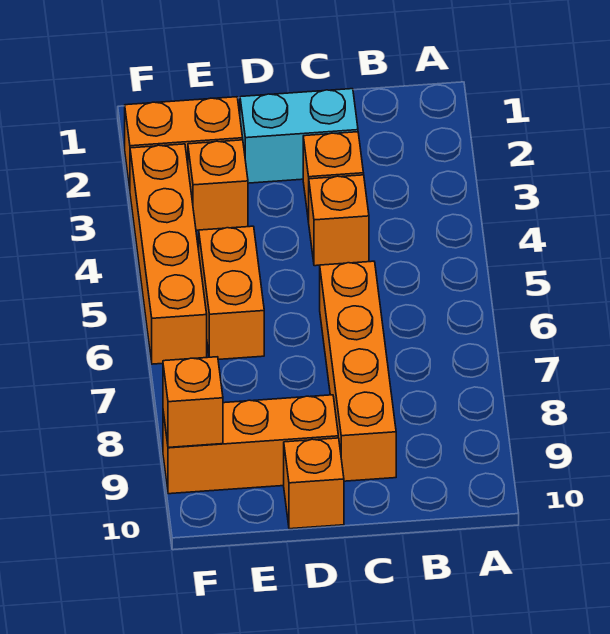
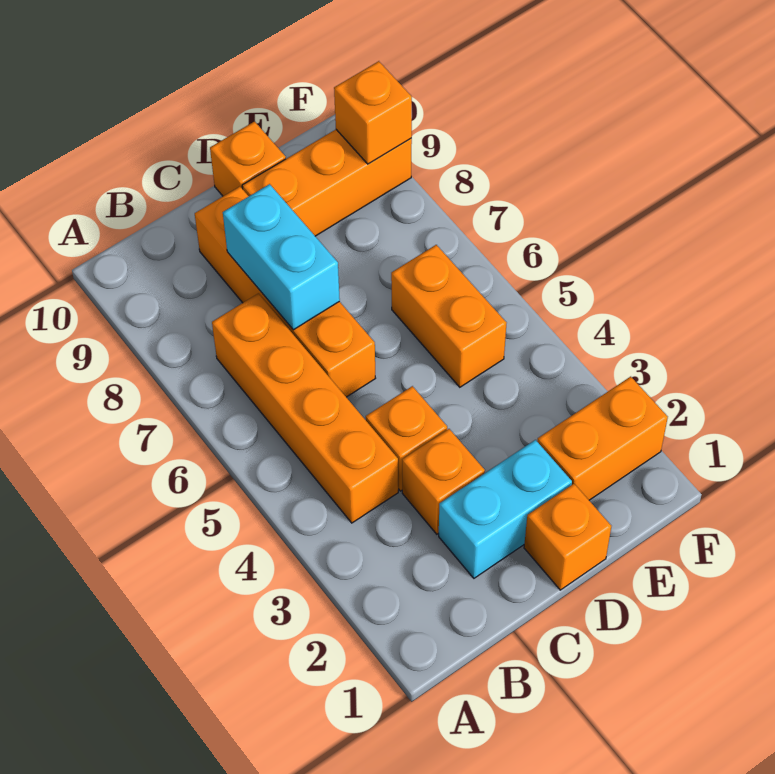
none -> cyan 1x2 brick [223,184,340,330]
orange 1x1 brick [188,140,248,230] -> orange 1x1 brick moved to [524,484,611,590]
orange 1x4 brick [130,144,207,364] -> orange 1x4 brick moved to [212,293,398,523]

